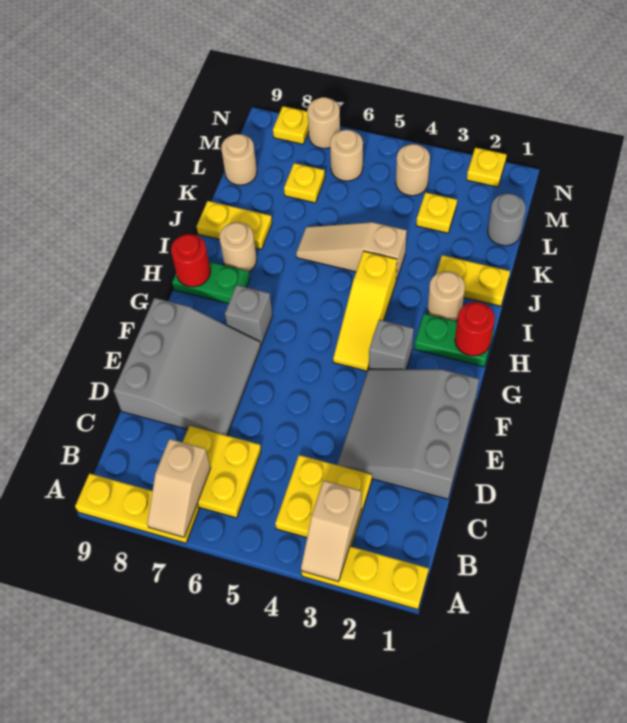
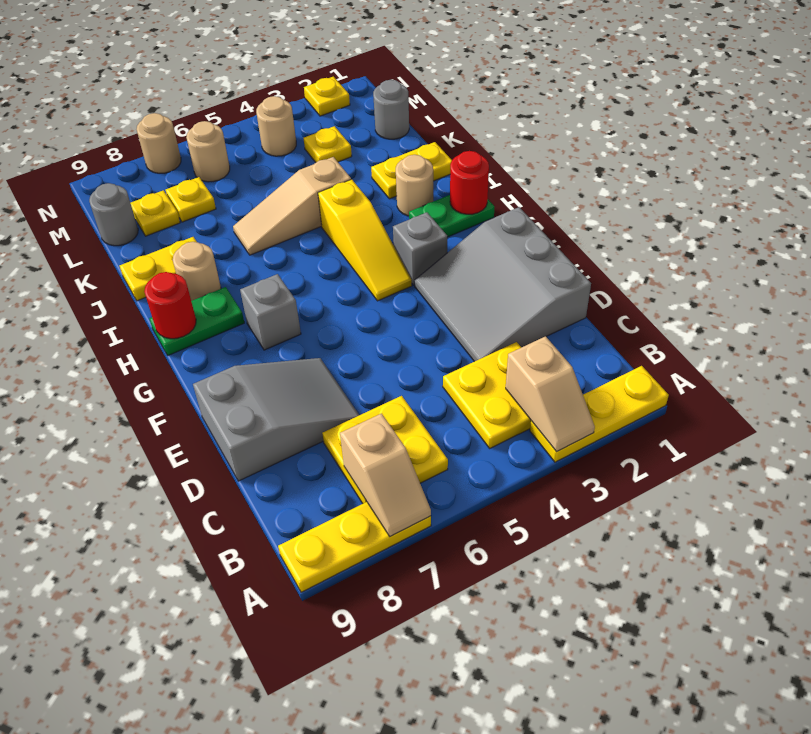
grey 3x3 slope [114,298,261,435] -> grey 2x3 slope [193,358,359,481]
tan 1x1 round brick [221,134,257,185] -> grey 1x1 round brick [89,183,138,246]
yellow 1x1 plate [273,106,309,144] -> yellow 1x1 plate moved to [131,190,180,236]

